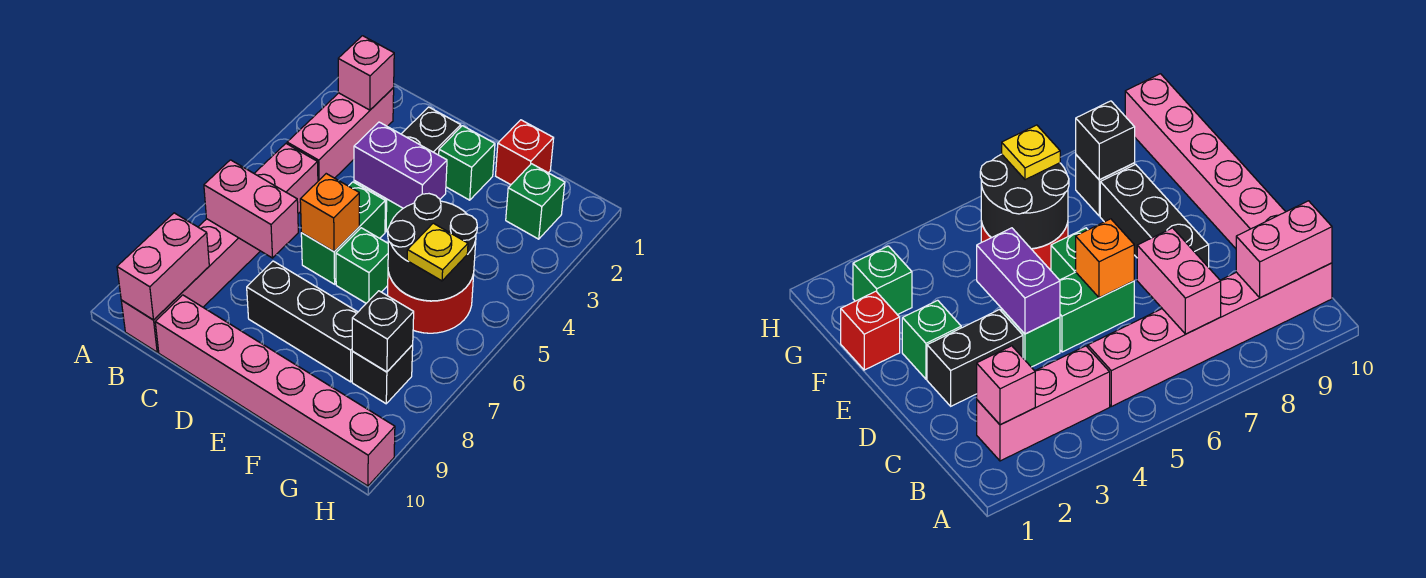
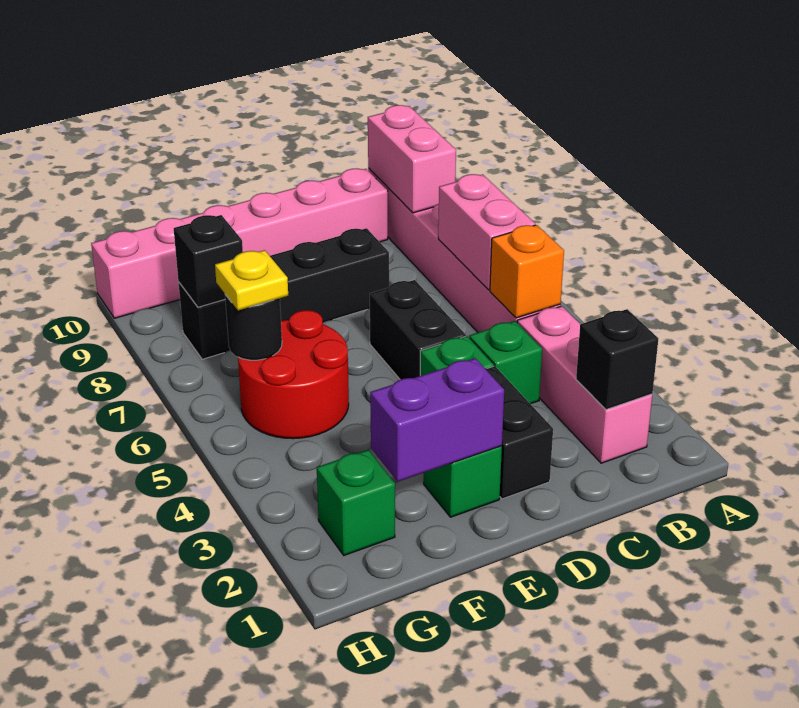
pink 1x1 brick [338,36,394,110] -> black 1x1 brick [576,309,658,410]
pink 1x2 brick [204,160,298,258] -> pink 1x2 brick turned to [438,174,535,290]
purple 1x2 brick [354,122,447,208] -> purple 1x2 brick moved to [370,358,504,482]
green 1x2 brick [301,182,385,284] -> black 1x2 brick [370,280,466,380]
orange 1x1 brick [300,174,359,252] -> orange 1x1 brick moved to [490,225,564,318]
green 1x1 brick [336,228,388,303] -> green 1x1 brick moved to [469,321,542,404]
red 1x1 brick [496,120,554,185] -> none
black 2x2 round brick [388,194,477,301] -> black 1x1 round brick [225,295,282,360]

